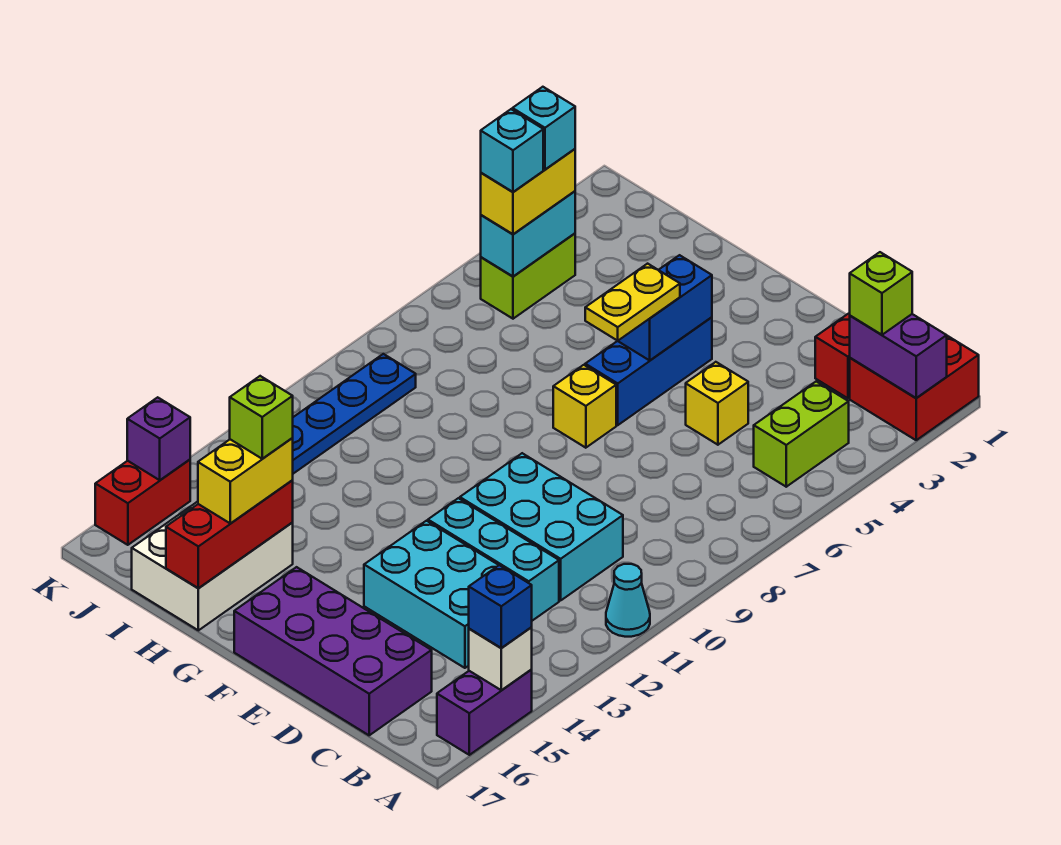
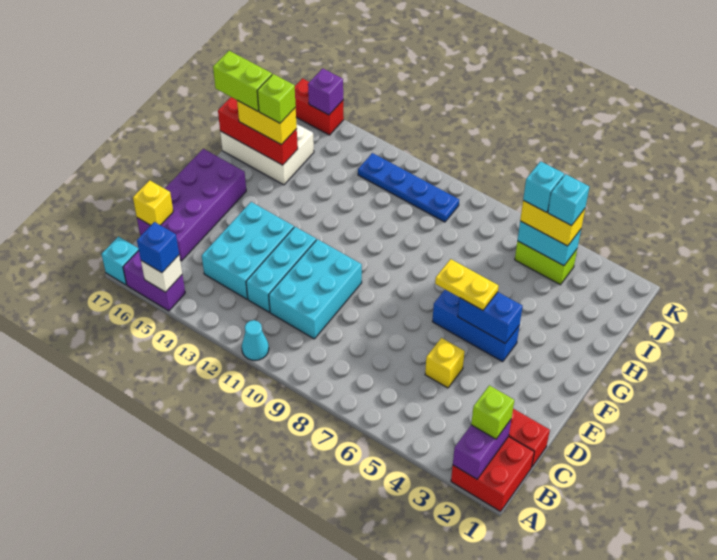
none -> cyan 1x1 brick [102,237,139,285]
lime 1x2 brick [754,382,849,487] -> lime 1x2 brick moved to [213,51,272,111]
yellow 1x1 brick [553,365,616,448] -> yellow 1x1 brick moved to [133,180,173,225]

